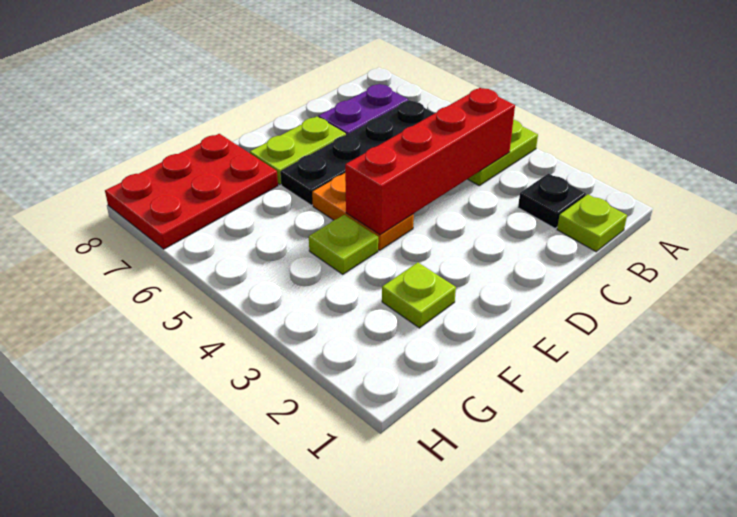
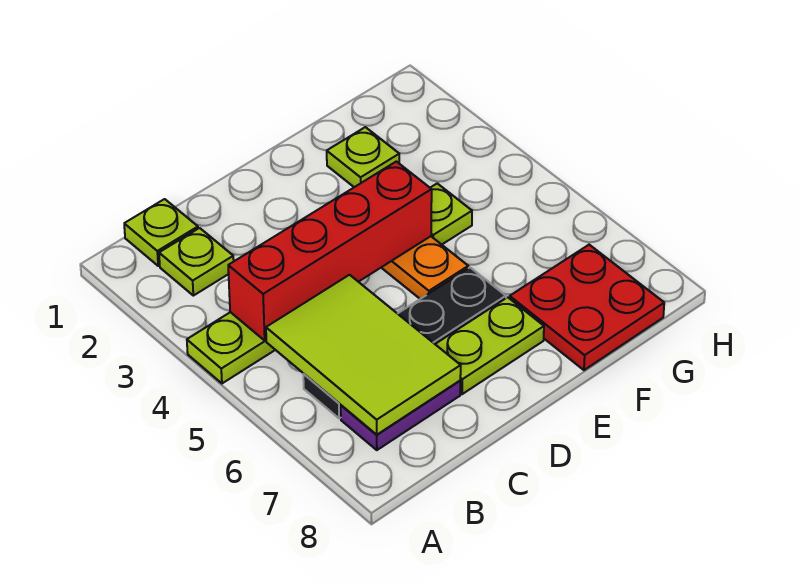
black 1x1 plate [518,174,586,228] -> lime 1x1 plate [159,228,234,296]
none -> lime 2x3 tile [266,275,461,435]
red 2x3 plate [105,134,278,249] -> red 2x2 plate [510,245,664,370]

